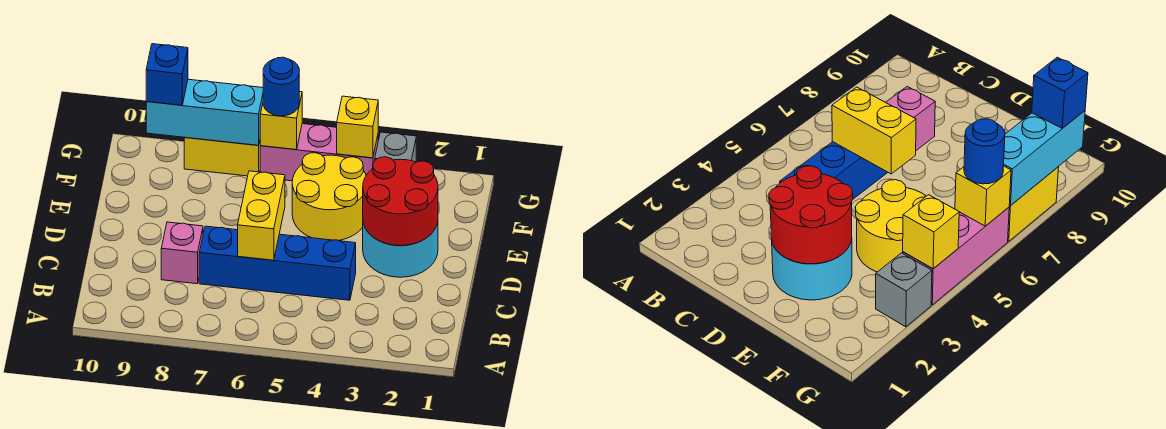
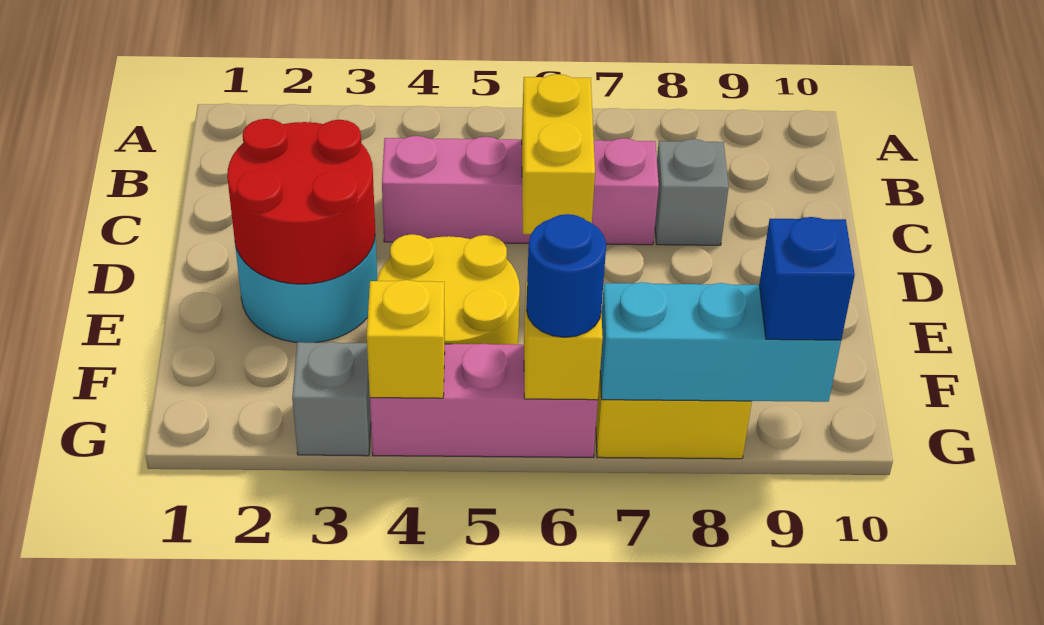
blue 1x4 brick [199,226,356,300] -> pink 1x4 brick [382,136,659,245]
pink 1x1 brick [161,222,203,284] -> grey 1x1 brick [655,139,729,245]

